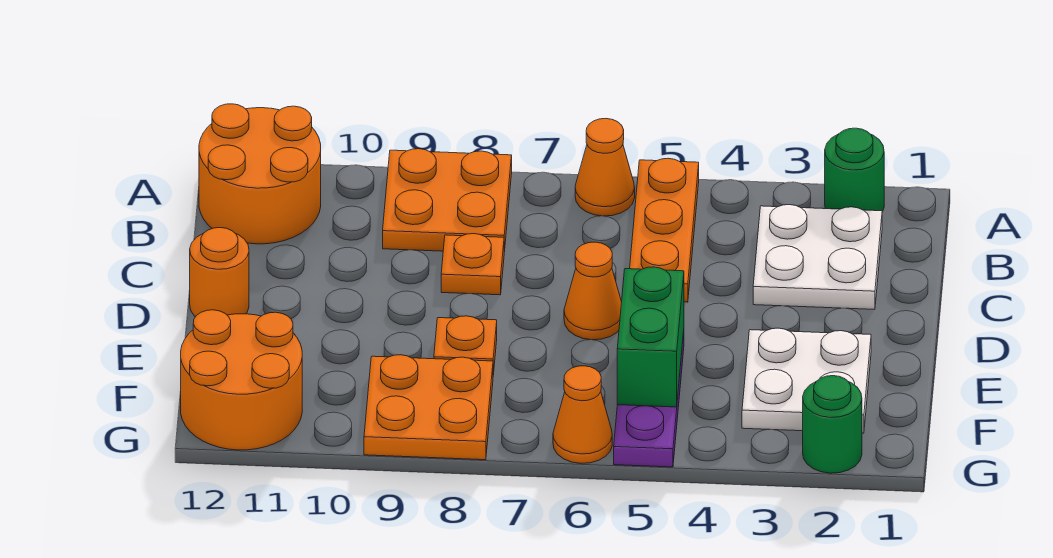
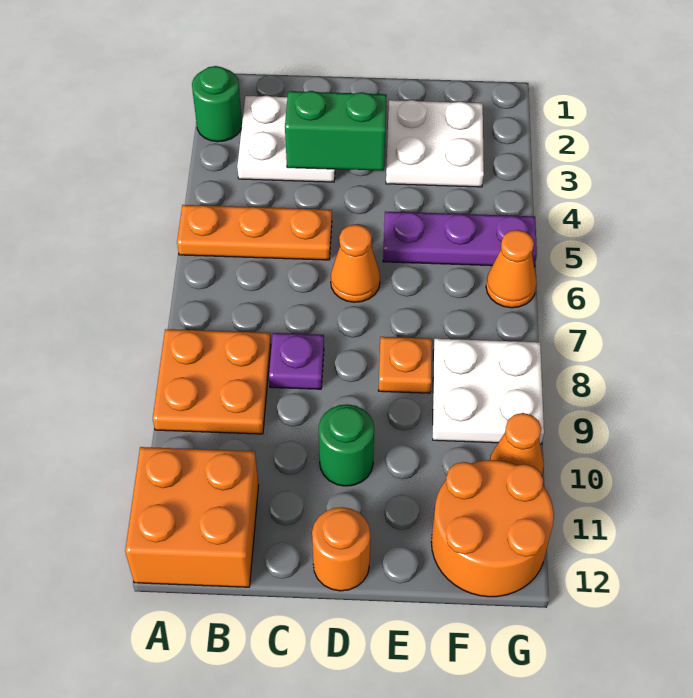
orange 1x1 cone [575,119,635,216] -> orange 1x1 cone moved to [490,413,544,475]
orange 2x2 round brick [199,104,321,244] -> orange 2x2 brick [125,447,259,587]
orange 1x1 plate [441,234,504,295] -> purple 1x1 plate [269,333,324,389]
green 1x2 brick [617,267,684,407] -> green 1x2 brick moved to [285,91,387,171]
orange 2x2 plate [364,355,493,460] -> white 2x2 plate [433,339,544,444]
green 1x1 round brick [803,376,862,473] -> green 1x1 round brick moved to [319,404,374,486]

